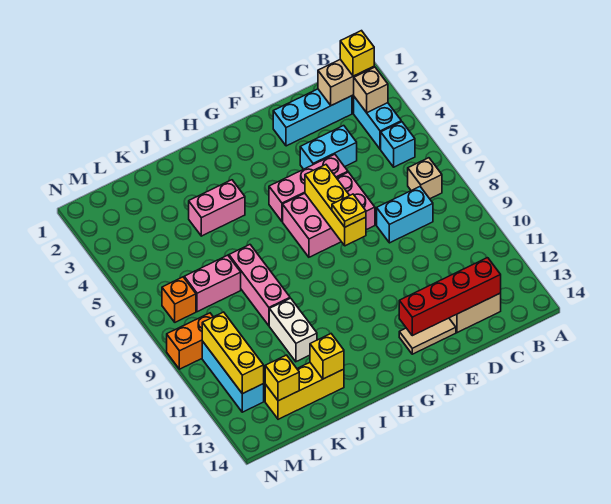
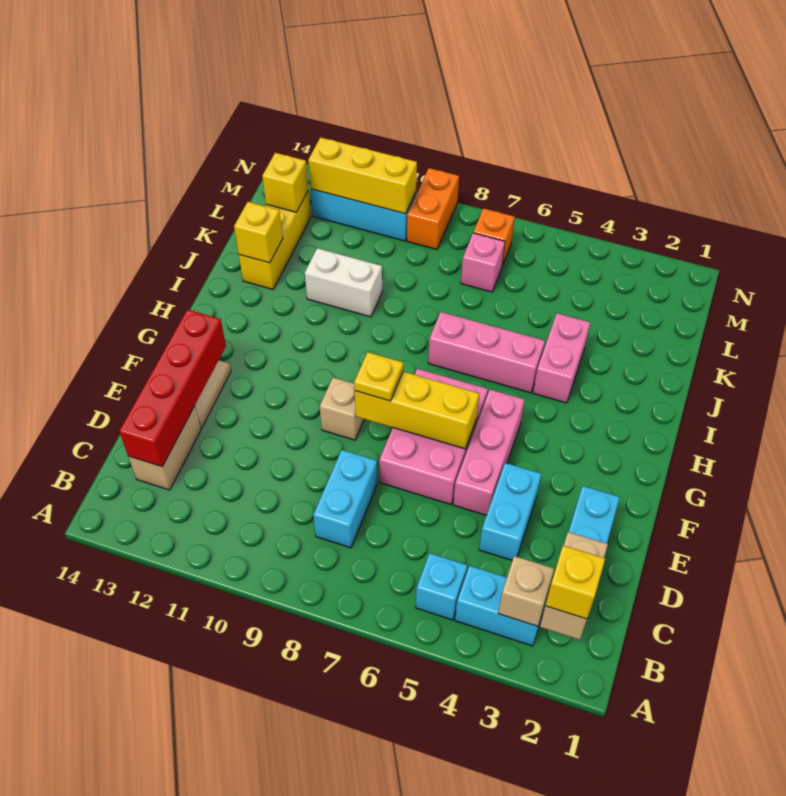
tan 1x1 brick [408,158,442,199] -> tan 1x1 brick moved to [320,377,364,440]
pink 1x3 brick [229,245,290,326] -> pink 1x3 brick moved to [428,312,545,393]
pink 1x2 brick [184,255,241,312] -> pink 1x1 brick [461,233,505,292]

